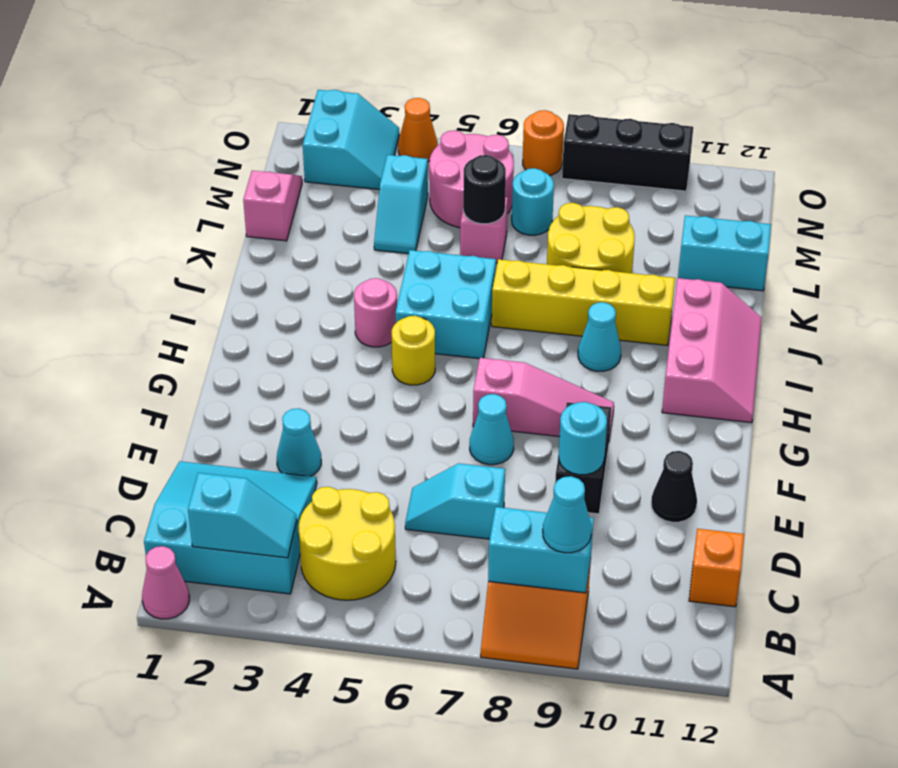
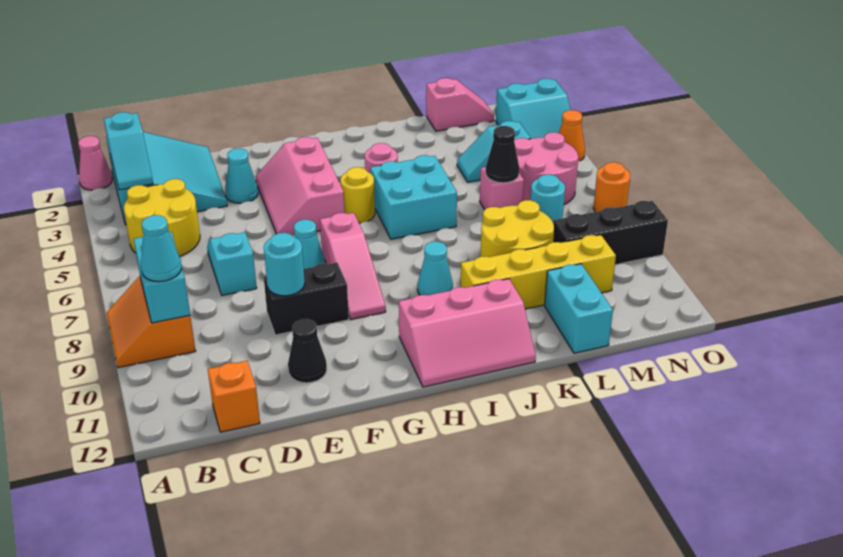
none -> pink 2x3 slope [255,137,345,236]
yellow 1x4 brick [492,259,675,345] -> yellow 1x4 brick turned to [461,235,616,309]
black 1x1 round brick [463,155,506,224] -> black 1x1 cone [486,126,519,183]
black 1x3 brick [562,114,693,191] -> black 1x3 brick turned to [553,201,668,265]

